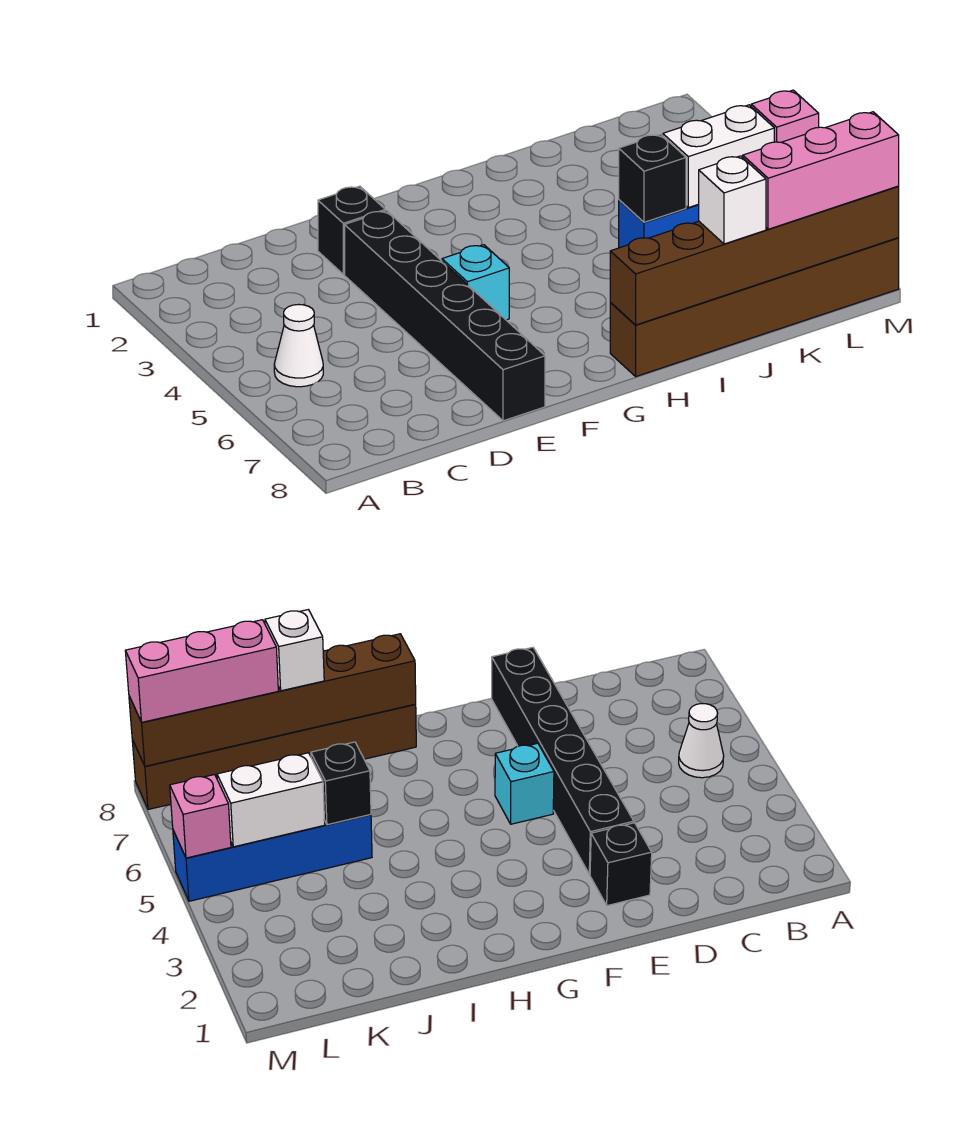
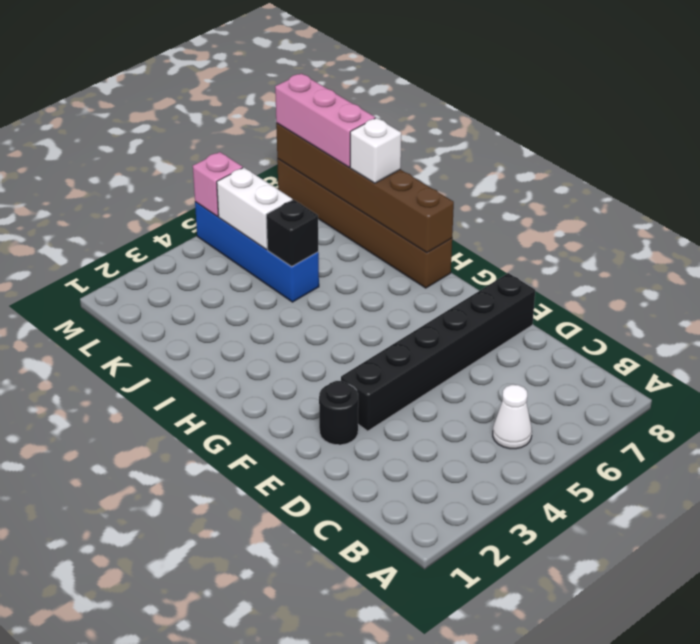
black 1x1 brick [318,186,385,274] -> black 1x1 round brick [319,381,358,445]
cyan 1x1 brick [442,245,509,320] -> none

